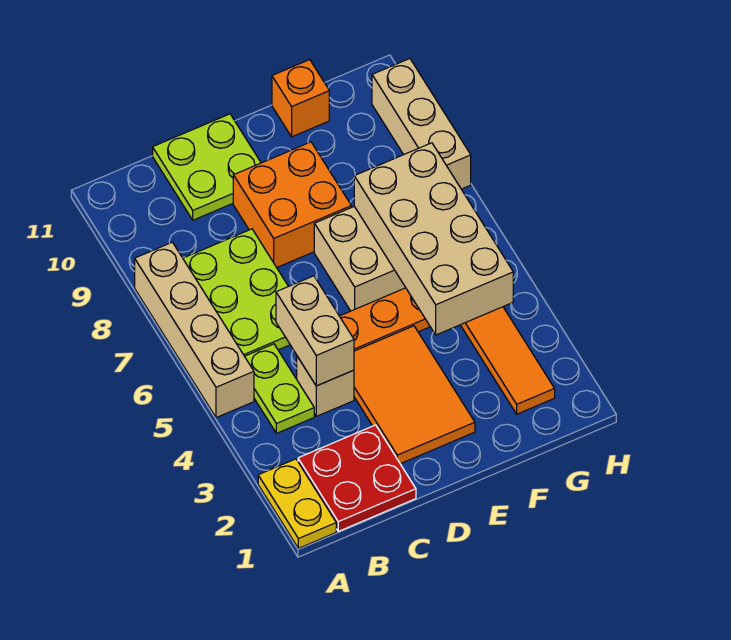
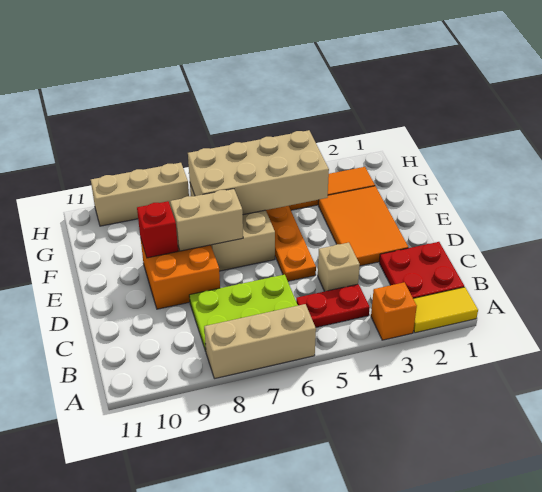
yellow 1x2 plate [258,459,336,548] -> yellow 1x2 tile [413,287,478,333]
tan 1x4 brick [135,242,254,418] -> tan 1x3 brick [204,304,316,379]
lime 1x2 plate [245,344,314,433] -> red 1x2 plate [296,284,370,327]
tan 1x2 brick [276,276,354,386] -> tan 1x2 brick moved to [170,189,243,251]
lime 2x2 plate [153,114,261,220] -> none
orange 2x3 tile [354,326,475,464] -> orange 2x3 tile turned to [318,186,408,266]
none -> red 1x1 brick [137,201,178,258]
orange 1x1 brick [272,60,329,137] -> orange 1x1 brick moved to [371,282,417,340]

